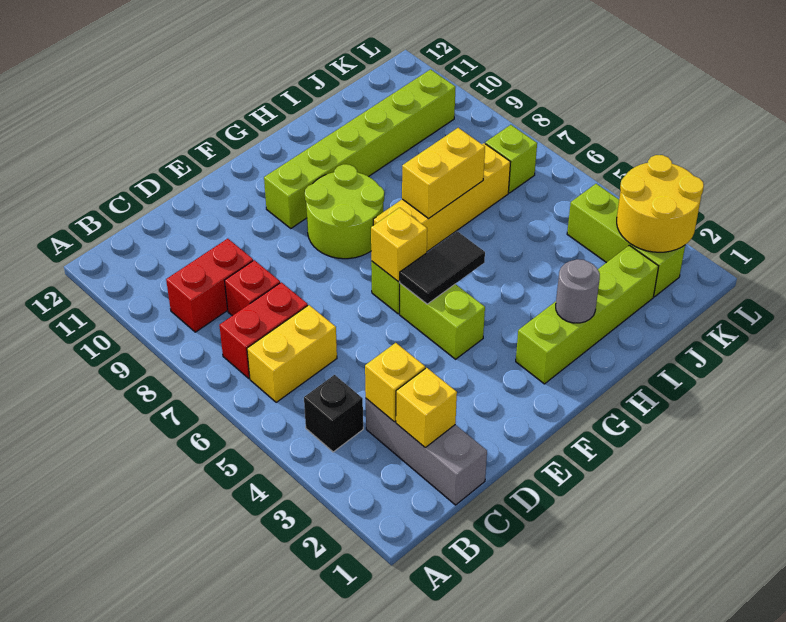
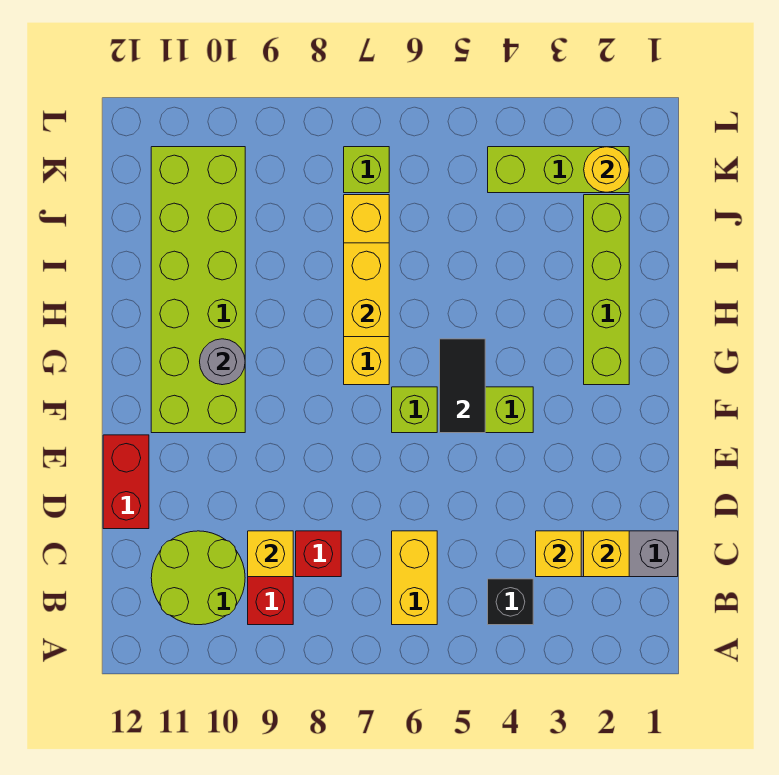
red 1x2 brick [219,282,308,378] -> red 1x2 brick moved to [103,435,149,529]
yellow 1x1 brick [371,208,427,282] -> yellow 1x1 brick moved to [248,531,293,577]
lime 2x2 round brick [305,164,384,259] -> lime 2x2 round brick moved to [151,531,245,625]
lime 1x6 brick [264,69,455,228] -> lime 2x6 brick [151,147,245,433]
grey 1x1 round brick [556,259,600,323] -> grey 1x1 round brick moved to [200,339,245,385]
yellow 2x2 round brick [617,155,704,252] -> yellow 1x1 round brick [584,147,629,192]

